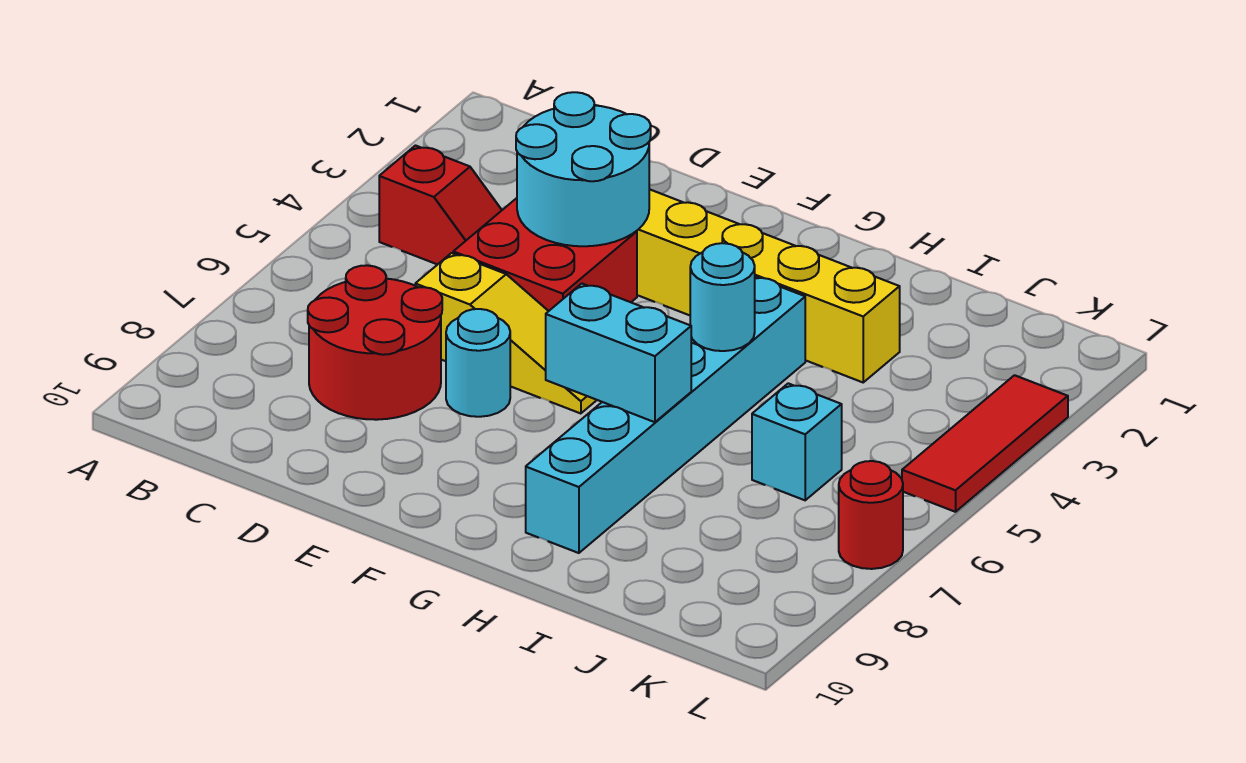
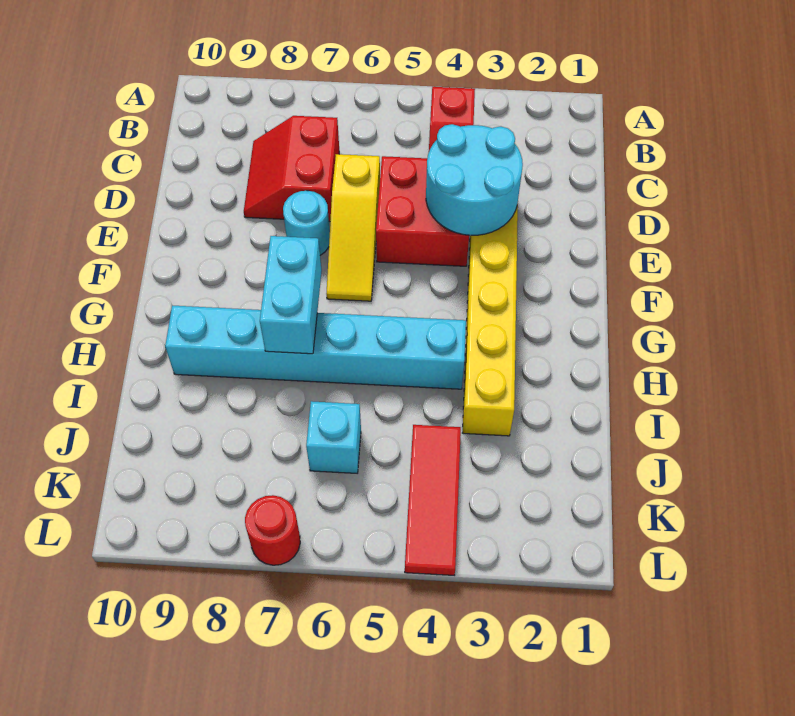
red 2x2 round brick [308,265,442,420] -> red 2x2 slope [244,116,339,222]
cyan 1x1 round brick [690,243,755,351] -> none
red 1x3 tile [902,375,1068,512] -> red 1x3 tile turned to [405,425,461,575]

